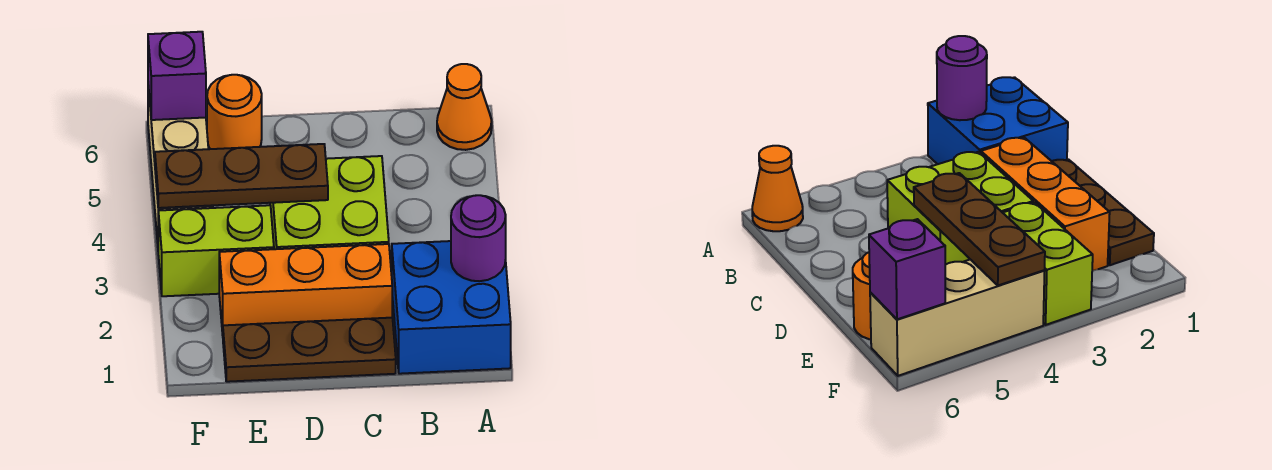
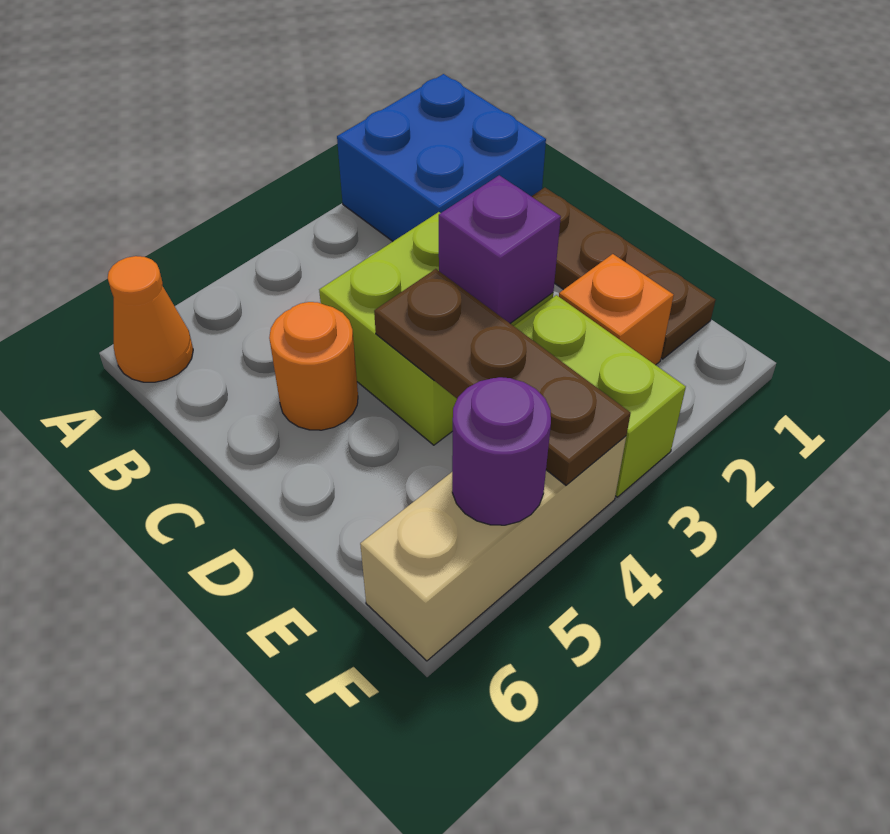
purple 1x1 round brick [451,195,506,281] -> purple 1x1 round brick moved to [452,377,551,525]
orange 1x3 brick [219,244,392,335] -> orange 1x1 brick [559,254,674,365]
orange 1x1 round brick [207,75,262,149] -> orange 1x1 round brick moved to [269,302,358,430]
purple 1x1 brick [148,32,206,120] -> purple 1x1 brick moved to [439,175,561,323]

